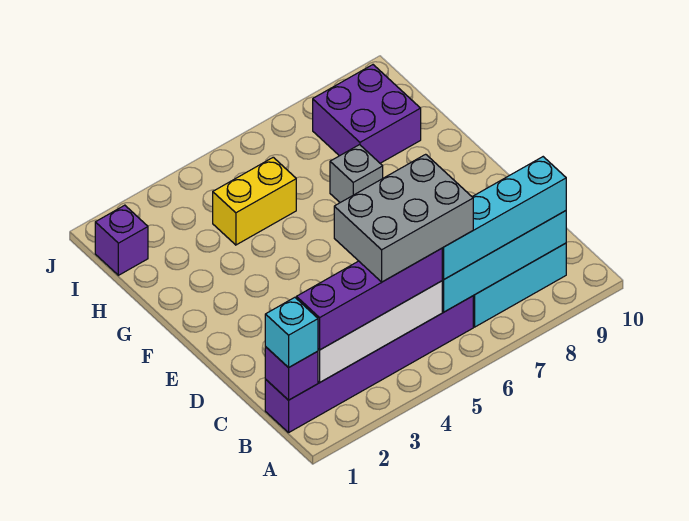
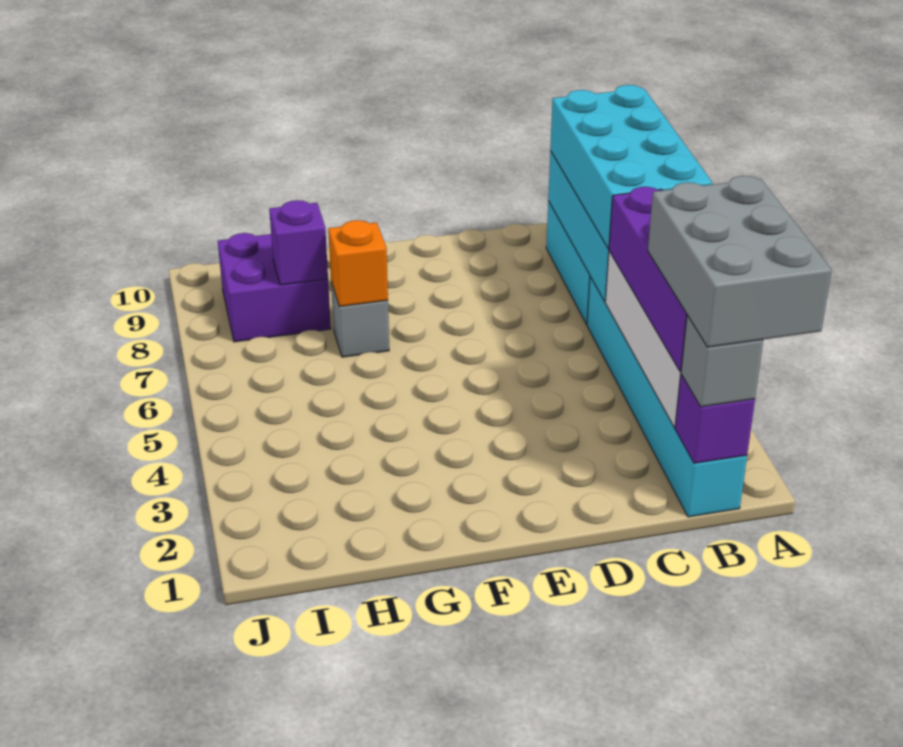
purple 1x6 brick [265,296,473,433] -> cyan 1x6 brick [587,277,747,517]
cyan 1x1 brick [265,297,318,368] -> grey 1x1 brick [681,315,763,407]
grey 2x3 brick [334,154,473,282] -> grey 2x3 brick moved to [648,176,832,347]
cyan 1x4 brick [442,157,566,279] -> cyan 2x4 brick [550,85,712,249]
none -> orange 1x1 brick [328,220,388,307]
yellow 1x2 brick [213,157,296,245] -> none
purple 1x1 brick [95,205,148,275] -> purple 1x1 brick moved to [269,200,328,285]

